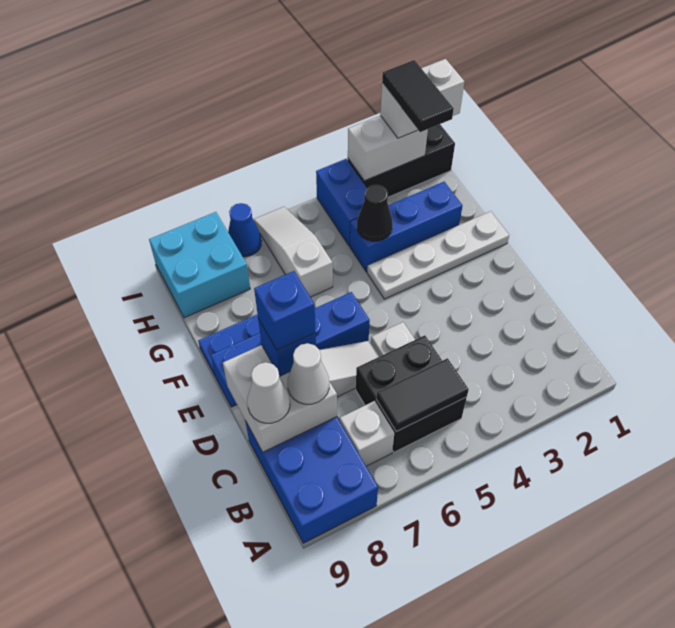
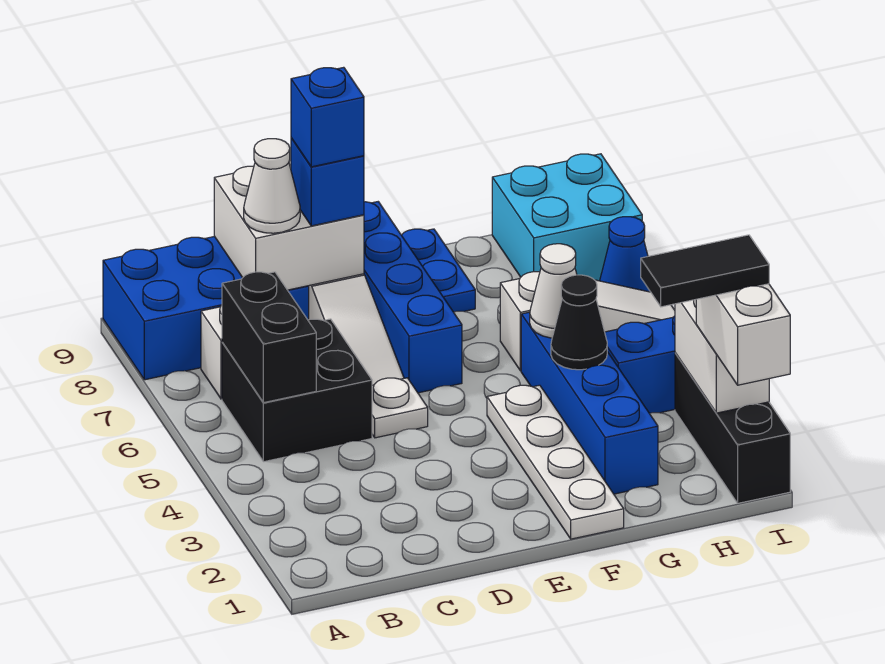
black 1x2 tile [376,358,469,432] -> black 1x2 brick [222,272,316,403]
white 1x1 cone [247,362,290,423] -> white 1x1 cone moved to [530,244,577,338]
blue 1x3 brick [350,182,462,272] -> blue 1x4 brick [521,312,658,494]

